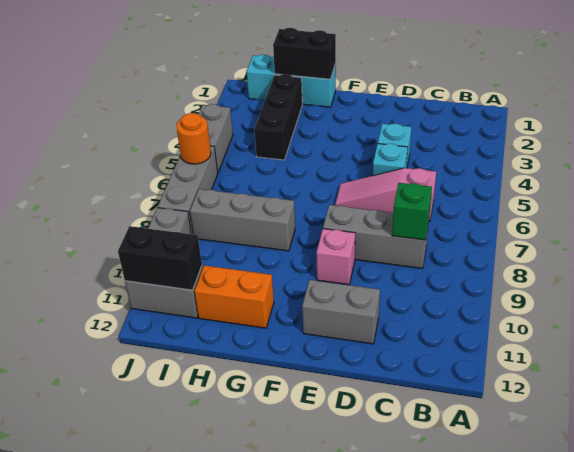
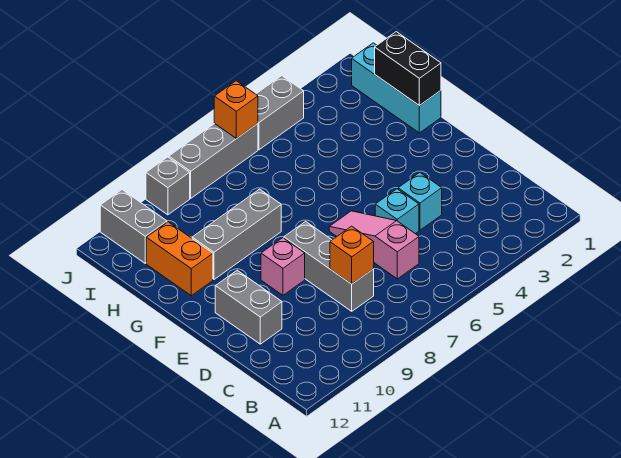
green 1x1 brick [392,183,432,240] -> orange 1x1 brick [330,226,374,284]
grey 1x3 brick [190,189,295,251] -> grey 1x3 brick turned to [192,189,281,279]
black 1x3 brick [254,74,302,160] -> none
black 1x2 brick [118,226,202,290] -> none
orange 1x1 round brick [176,113,211,164] -> orange 1x1 brick [214,81,258,139]

